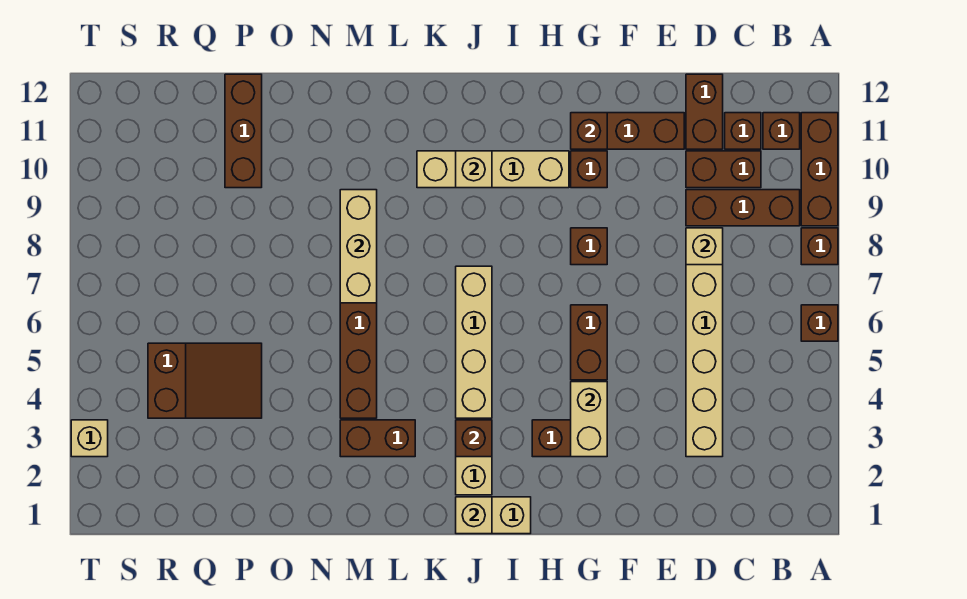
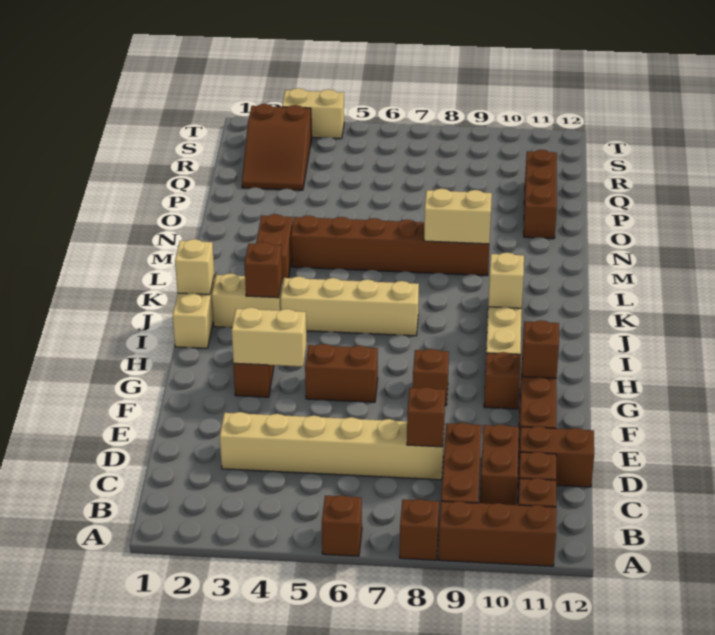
tan 1x1 brick [686,228,723,265] -> brown 1x1 brick [407,387,445,447]
tan 1x3 brick [340,190,377,303] -> tan 1x2 brick [424,189,492,244]
brown 2x3 slope [148,343,262,418] -> brown 2x3 slope moved to [242,104,312,190]
brown 1x3 brick [225,74,262,188] -> brown 1x3 brick turned to [524,150,557,239]
tan 1x1 brick [71,420,108,457] -> tan 1x2 brick [282,88,344,139]

